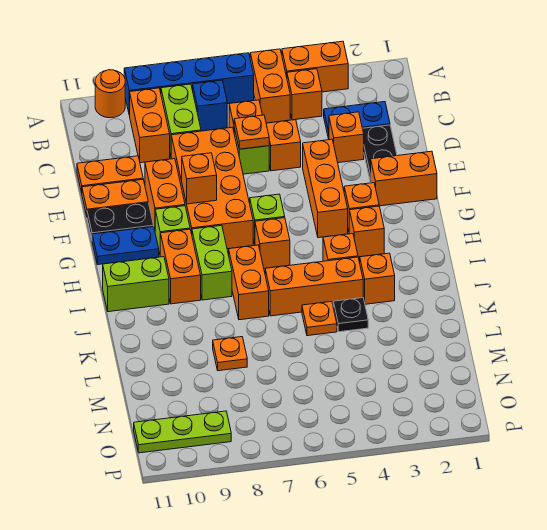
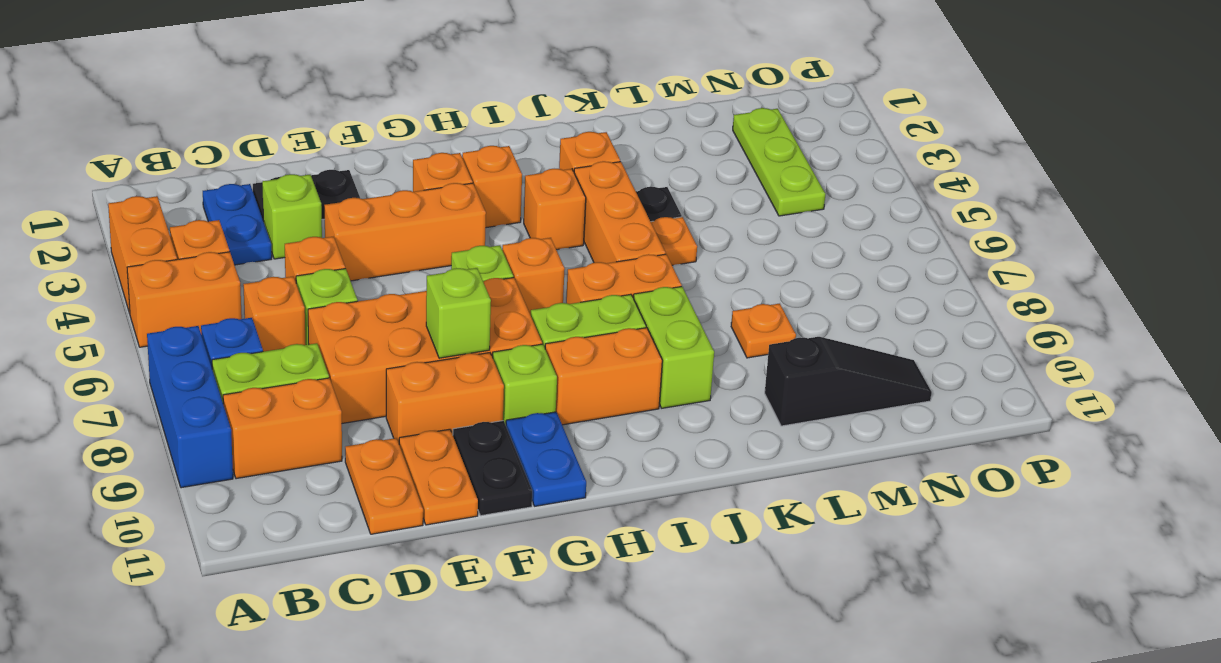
blue 1x4 brick [124,53,254,115] -> blue 1x3 brick [147,326,233,488]
orange 1x1 round brick [95,70,125,118] -> none
orange 1x1 brick [329,112,364,163] -> lime 1x1 brick [262,174,322,259]
orange 1x1 plate [234,115,269,149] -> none
orange 1x2 brick [370,151,437,206] -> none
orange 1x1 brick [182,153,217,204] -> lime 1x1 brick [426,268,491,358]
lime 1x2 brick [103,257,169,312] -> lime 1x2 brick moved to [634,287,714,408]
none -> black 1x3 slope [765,337,932,426]
lime 1x3 plate [134,411,231,453] -> lime 1x3 plate moved to [733,108,825,216]

